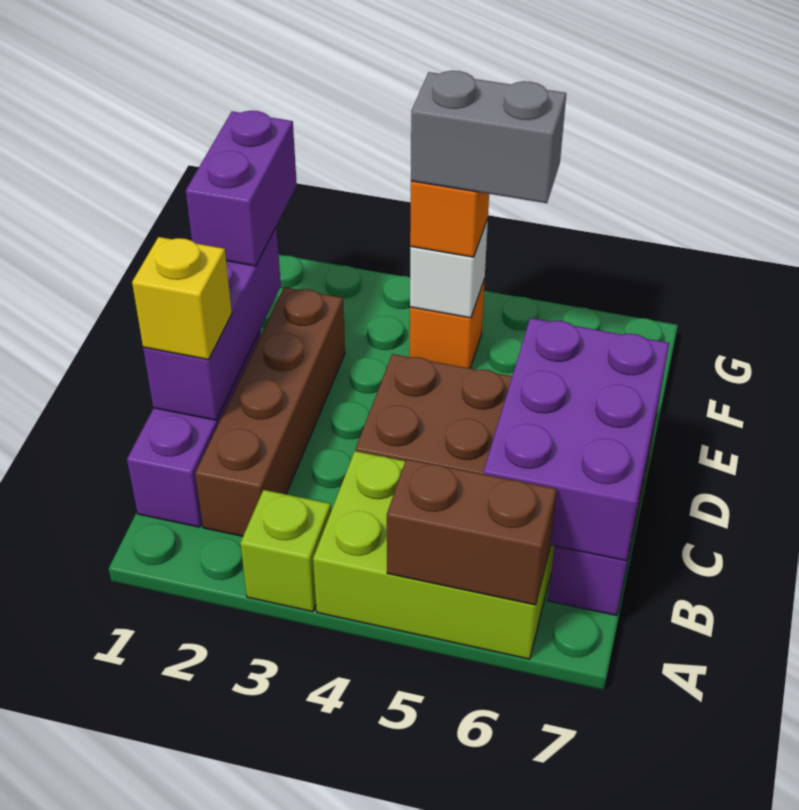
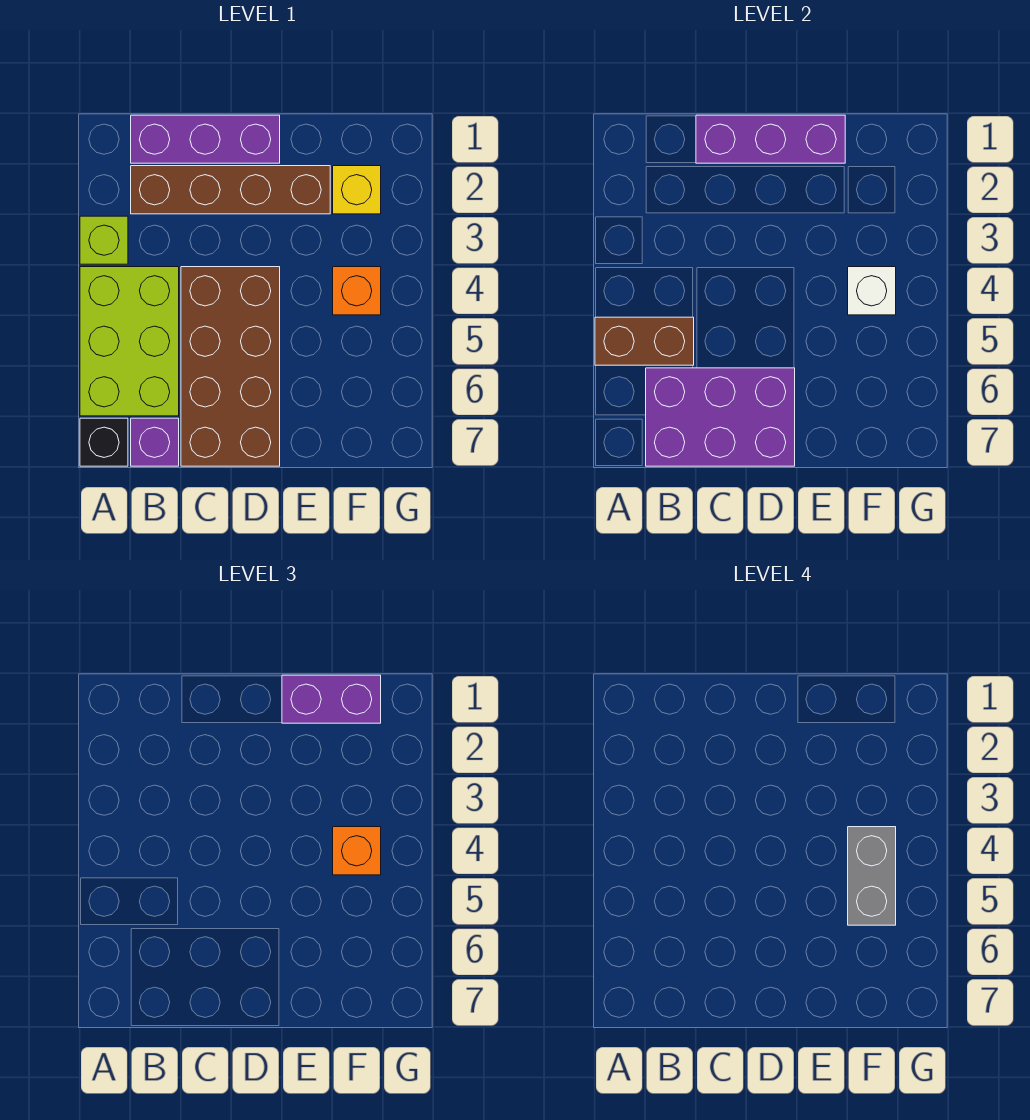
brown 1x2 brick [387,459,557,605] -> brown 1x2 brick turned to [595,317,694,365]
none -> black 1x1 brick [80,418,128,466]
yellow 1x1 brick [132,237,232,360] -> yellow 1x1 brick moved to [333,166,381,214]

